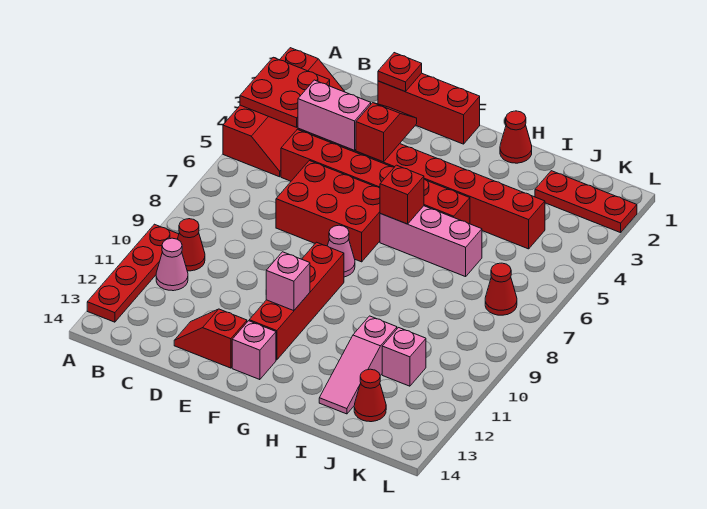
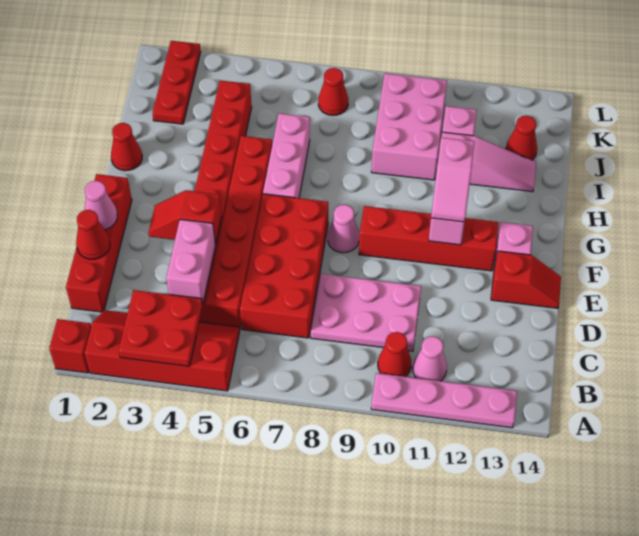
red 1x4 plate [87,224,179,322] -> pink 1x4 plate [371,373,517,428]
none -> pink 2x3 plate [311,274,421,351]
red 1x3 brick [378,73,480,144] -> red 1x4 brick [66,174,132,312]
red 1x1 plate [378,53,422,92] -> red 1x1 cone [76,210,110,259]
red 2x3 brick [276,161,380,262] -> red 2x4 brick [240,194,328,338]
red 1x2 slope [174,309,247,368] -> red 1x2 slope turned to [491,251,561,308]
none -> pink 1x1 cone [84,181,117,230]
none -> pink 1x2 slope [431,137,475,222]
red 1x1 brick [380,165,424,224] -> red 1x1 brick moved to [49,319,91,373]
none -> pink 2x3 brick [371,73,447,180]

